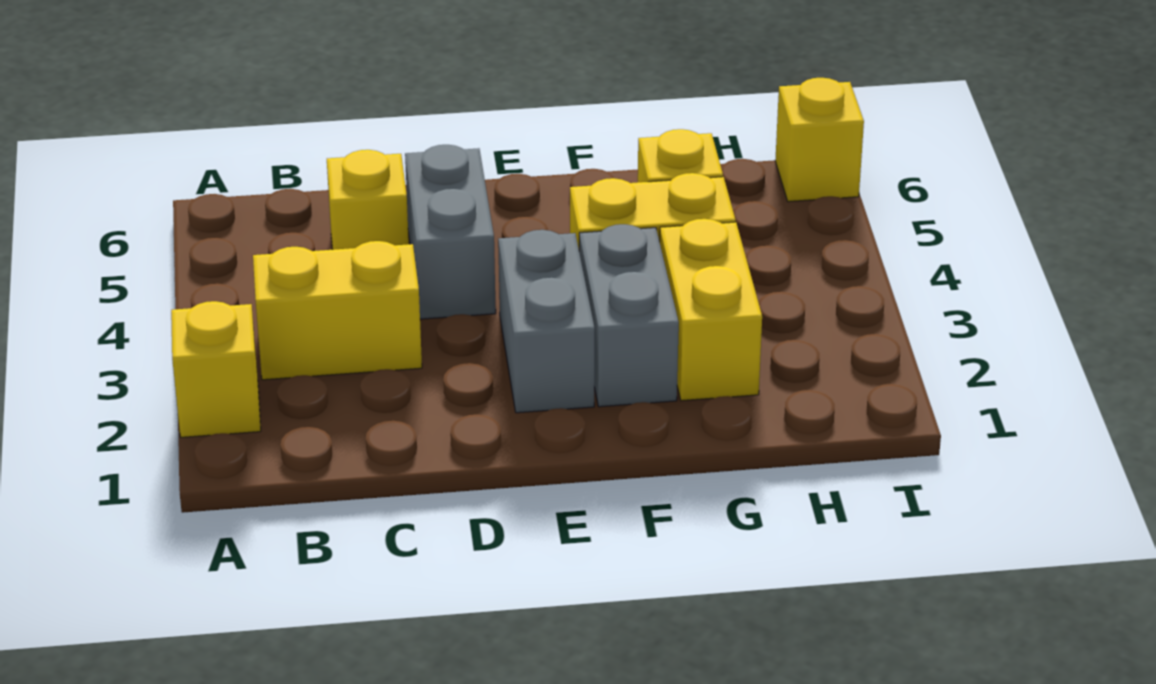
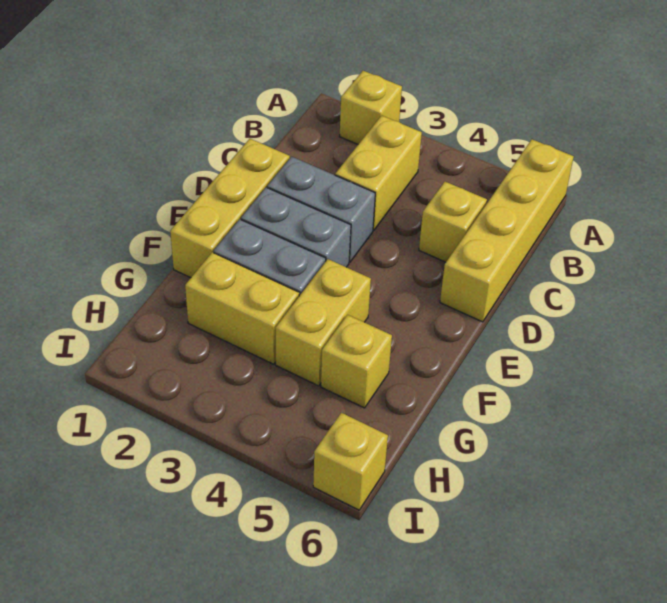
none -> yellow 1x4 brick [440,139,574,322]
none -> yellow 1x3 brick [170,139,290,278]
grey 1x2 brick [405,145,496,319] -> grey 1x2 brick moved to [267,157,375,262]

